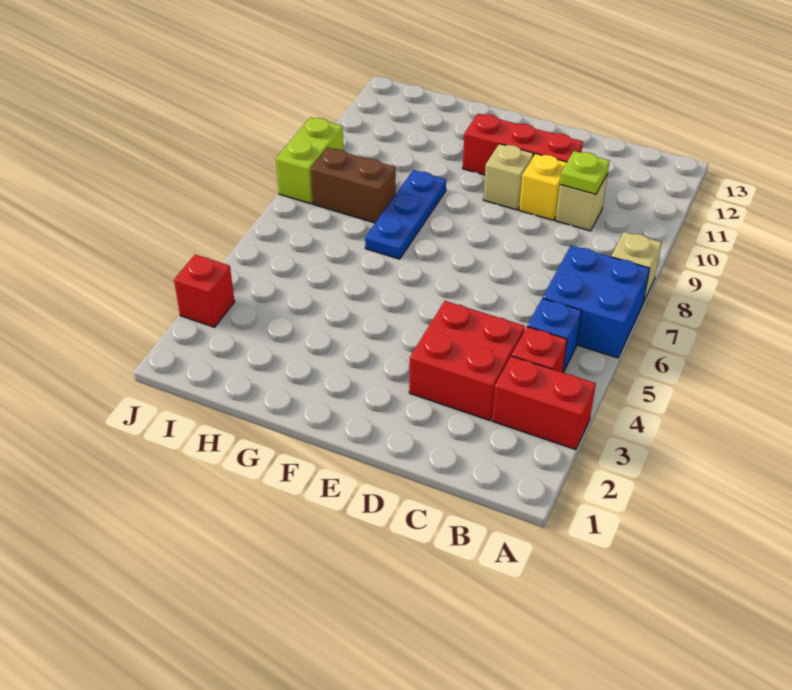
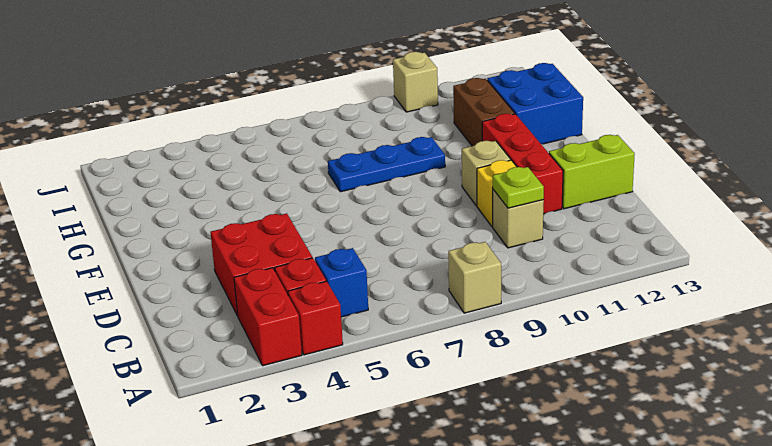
blue 2x2 brick [543,245,650,358] -> blue 2x2 brick moved to [487,63,583,144]
brown 1x2 brick [311,148,396,223] -> brown 1x2 brick moved to [453,78,515,146]
red 1x1 brick [174,255,235,327] -> red 1x1 brick moved to [288,281,343,355]
lime 1x2 brick [276,117,343,204] -> lime 1x2 brick moved to [549,135,635,209]
none -> tan 1x1 brick [393,52,438,112]

